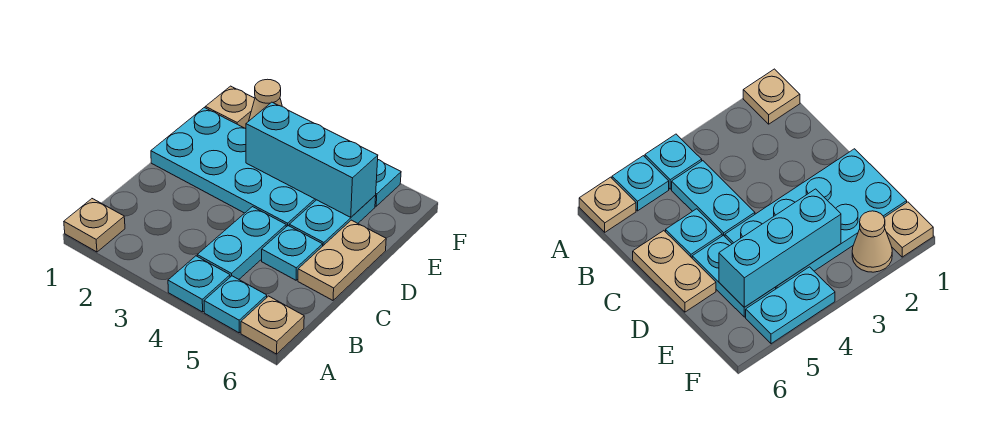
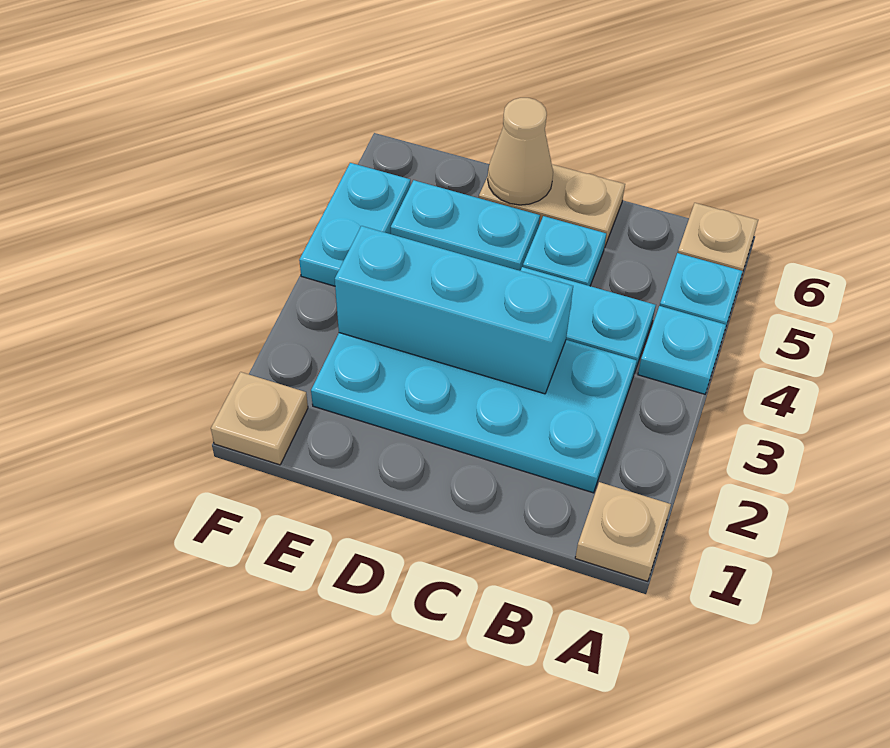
cyan 2x4 plate [151,108,316,227] -> cyan 2x4 plate turned to [311,333,637,493]
cyan 1x3 brick [246,102,378,217] -> cyan 1x3 brick turned to [335,226,573,394]
tan 1x1 cone [249,79,282,121] -> tan 1x1 cone moved to [488,98,553,205]

